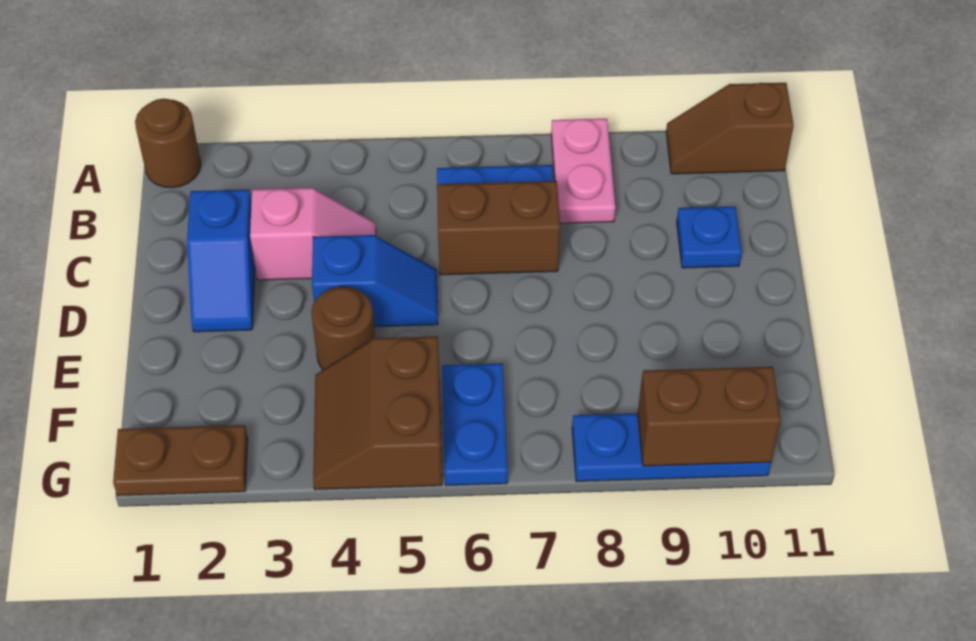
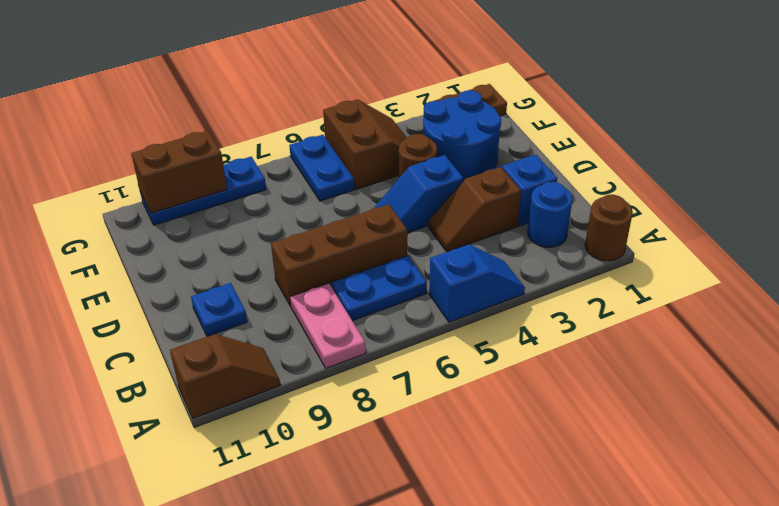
none -> blue 1x2 slope [429,244,525,322]
none -> blue 1x1 round brick [528,182,572,247]
pink 1x2 slope [250,188,376,280] -> brown 1x2 slope [428,167,521,252]
brown 1x2 brick [437,181,560,275] -> brown 1x3 brick [271,204,407,306]
none -> blue 2x2 round brick [423,90,501,181]

